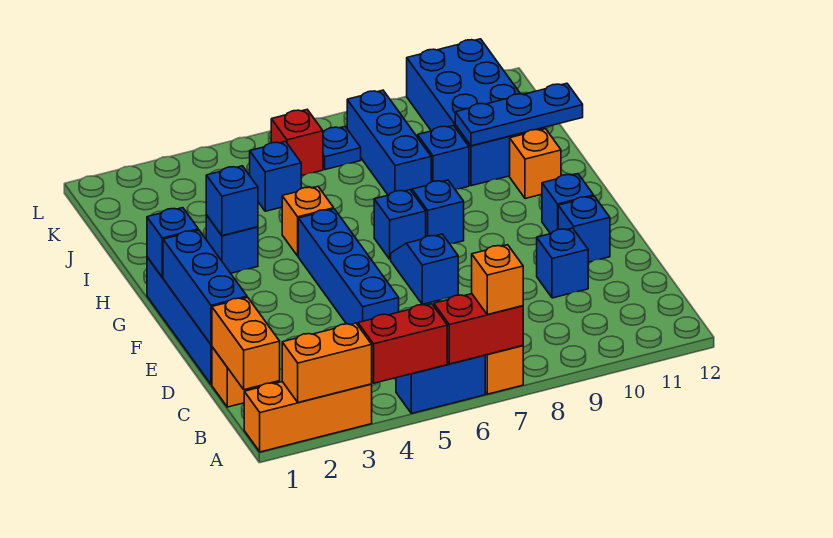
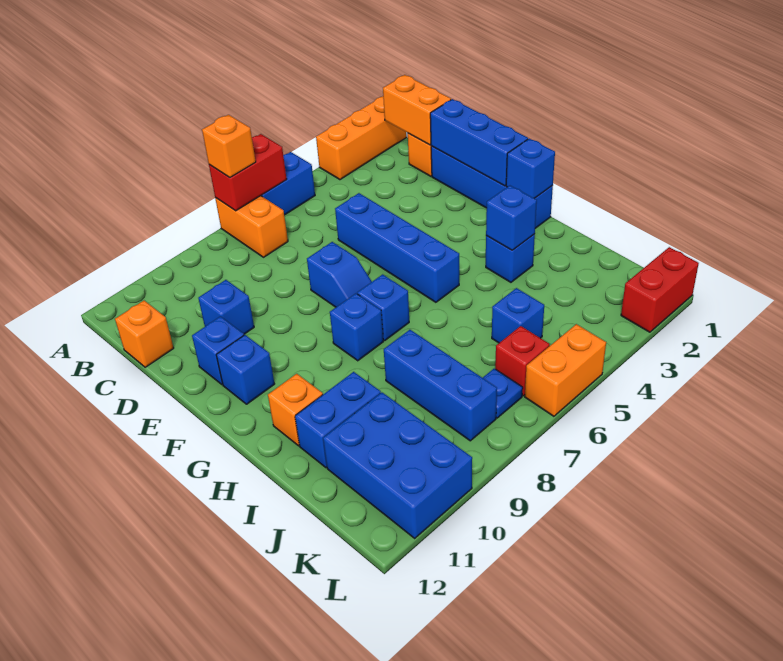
orange 1x2 brick [282,323,372,402] -> orange 1x2 brick moved to [525,324,606,416]
red 1x2 brick [358,304,447,383] -> red 1x2 brick moved to [621,247,699,332]
orange 1x1 brick [282,187,334,256] -> orange 1x1 brick moved to [115,301,174,367]
blue 1x1 brick [418,126,469,189] -> none
blue 1x3 plate [455,83,583,146] -> none

